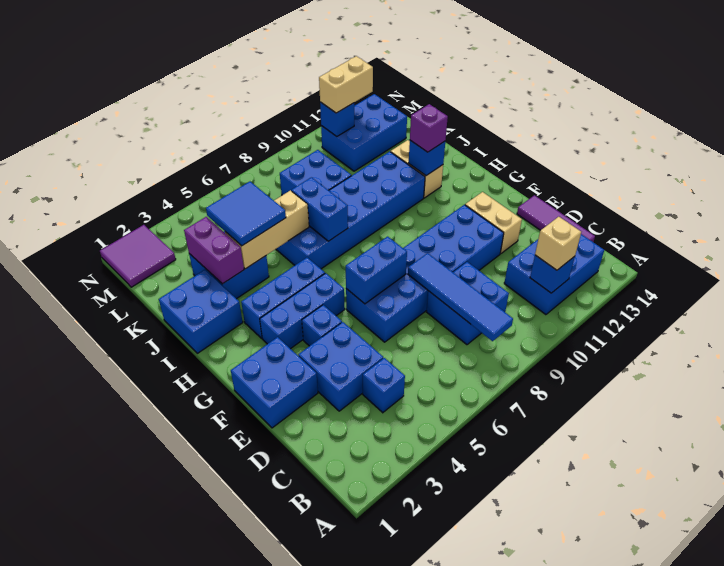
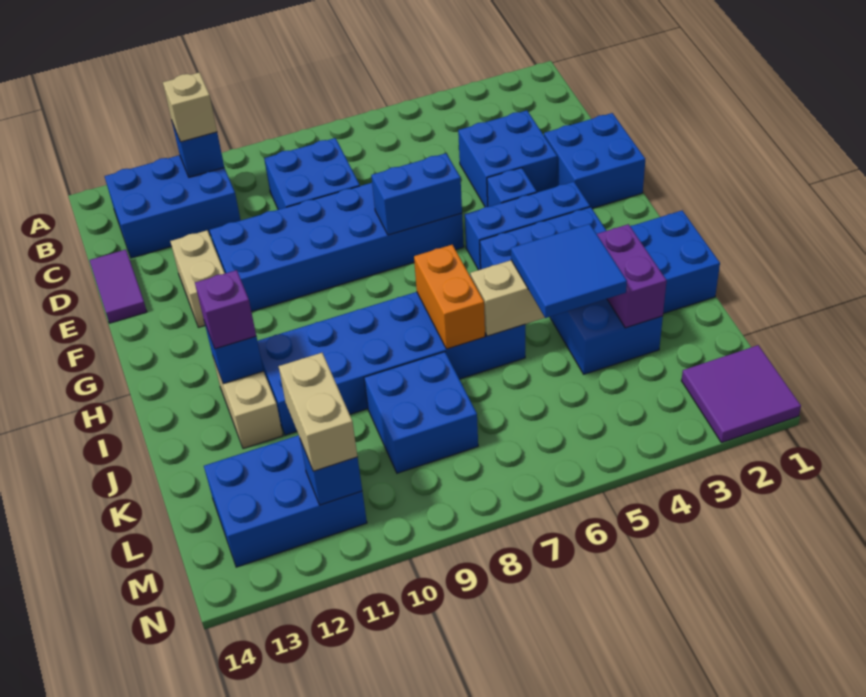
blue 1x4 tile [408,253,513,341] -> none
blue 1x1 brick [363,358,405,413] -> none
purple 1x3 tile [517,195,595,242] -> purple 1x2 tile [89,250,147,323]
blue 1x2 brick [291,177,348,241] -> orange 1x2 brick [414,245,485,349]
tan 1x2 brick [319,56,373,113] -> tan 1x2 brick turned to [279,353,357,471]

